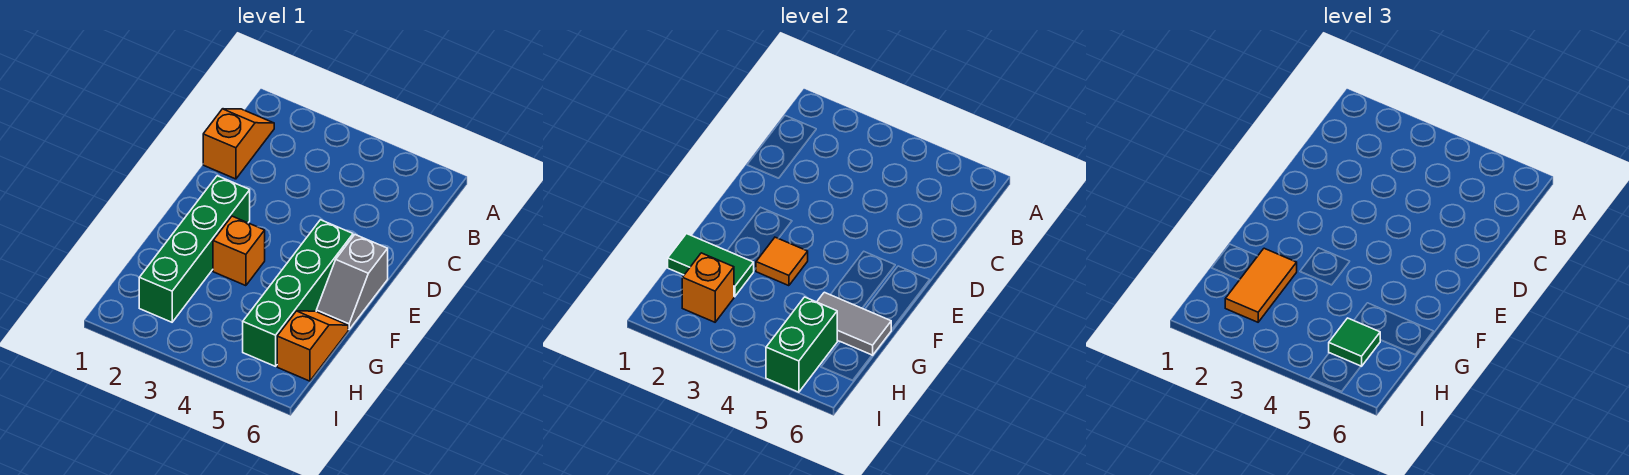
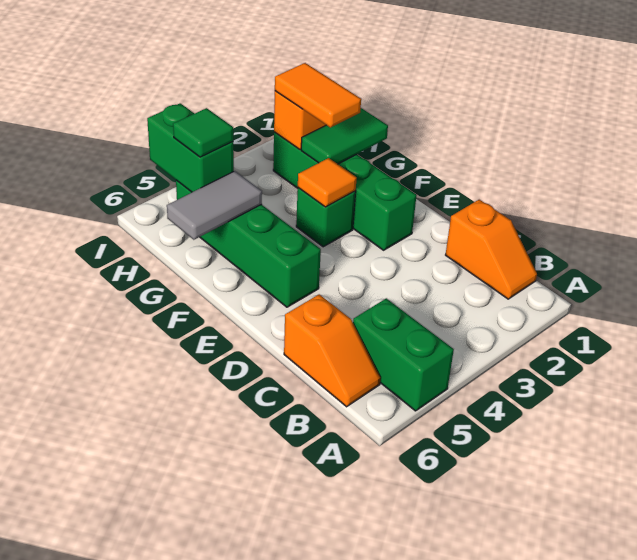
none -> green 1x2 brick [353,298,454,411]
grey 1x2 slope [316,235,388,330] -> none
orange 1x1 brick [213,216,265,286] -> green 1x1 brick [296,188,356,247]
orange 1x2 slope [277,311,348,381] -> orange 1x2 slope moved to [284,294,381,407]

